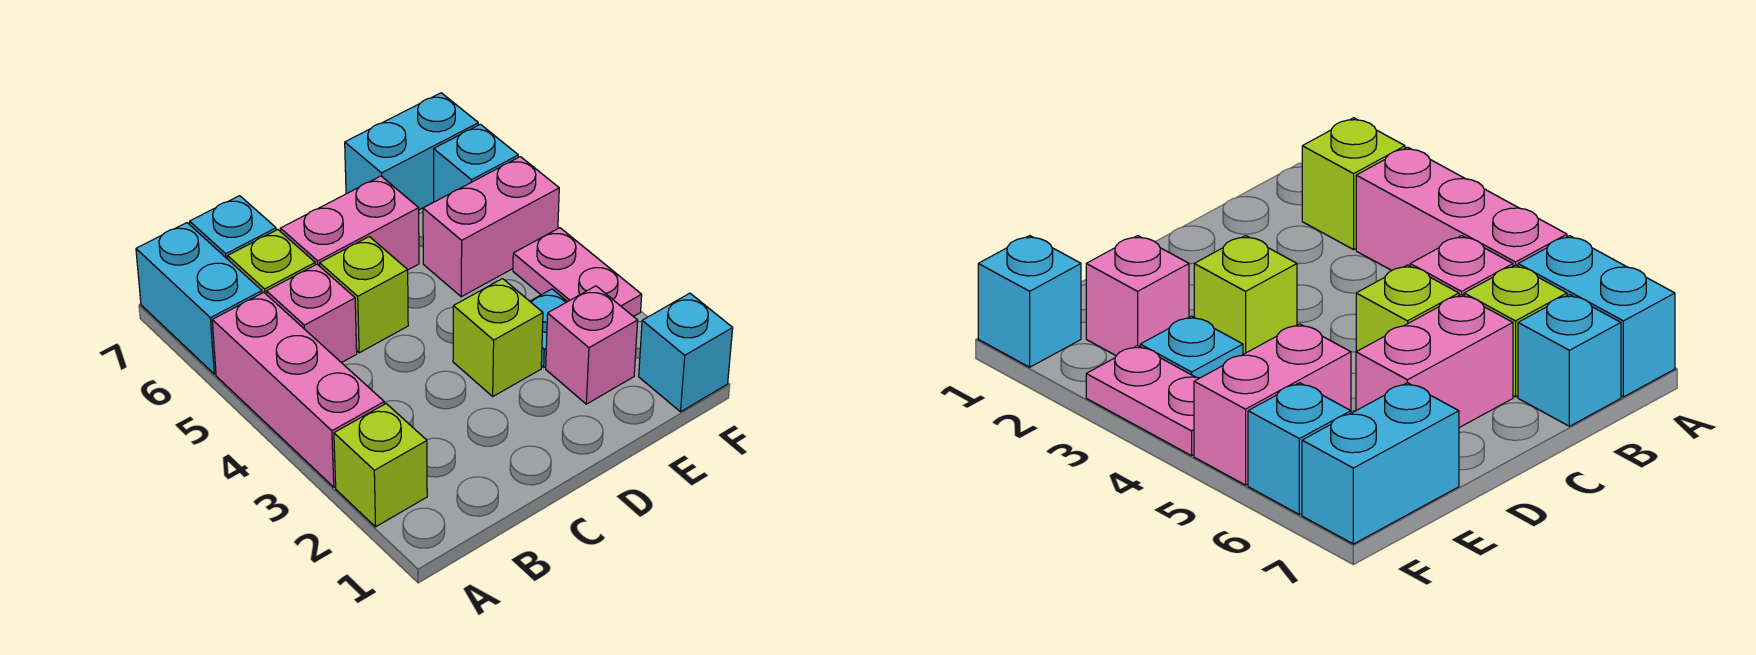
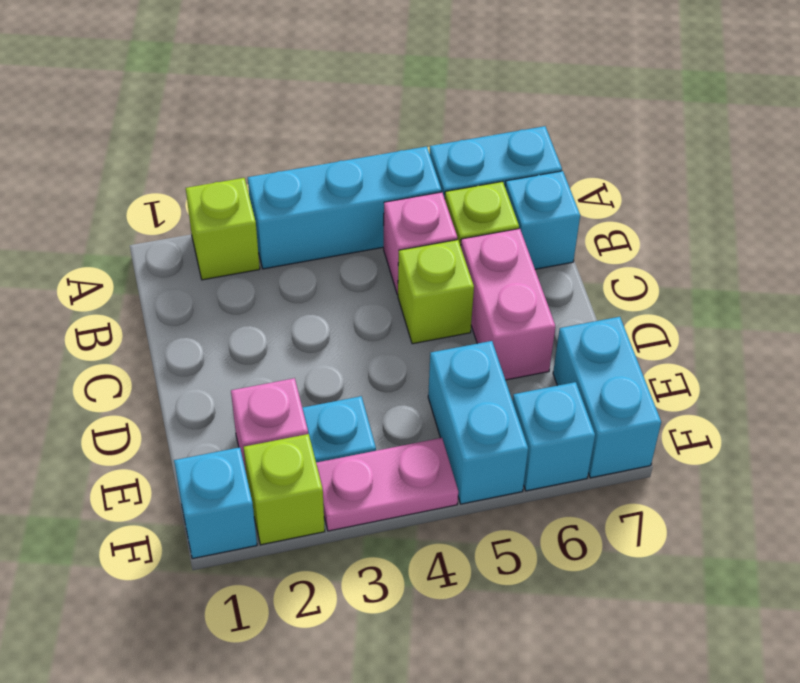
pink 1x3 brick [212,292,384,487] -> cyan 1x3 brick [248,146,441,269]
lime 1x1 brick [453,279,543,396] -> lime 1x1 brick moved to [243,434,325,545]
pink 1x2 brick [423,157,559,297] -> cyan 1x2 brick [428,341,528,504]

